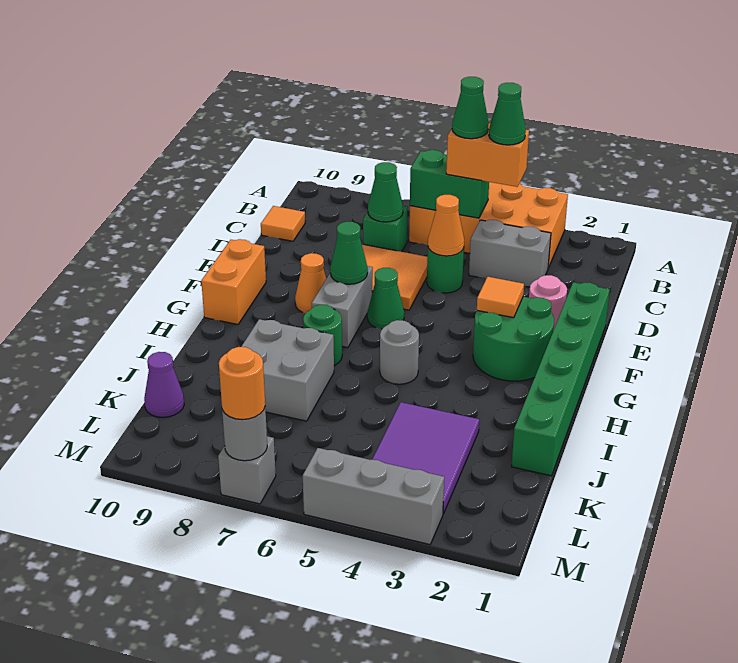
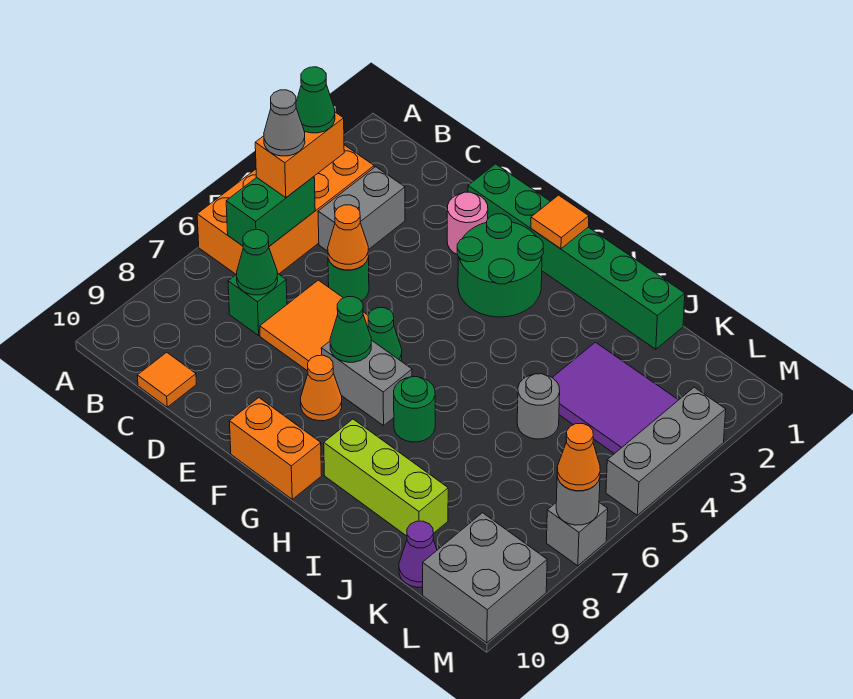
green 1x1 cone [452,77,489,139] -> grey 1x1 cone [264,90,305,156]
orange 1x1 tile [477,277,524,318] -> orange 1x1 tile moved to [531,195,589,249]
grey 1x1 round brick [380,320,419,384] -> grey 1x1 round brick moved to [517,374,560,439]
none -> lime 1x3 brick [324,419,448,536]
grey 2x2 brick [241,319,334,421] -> grey 2x2 brick moved to [423,513,547,643]
orange 1x1 round brick [219,347,265,420] -> orange 1x1 cone [557,424,600,491]

